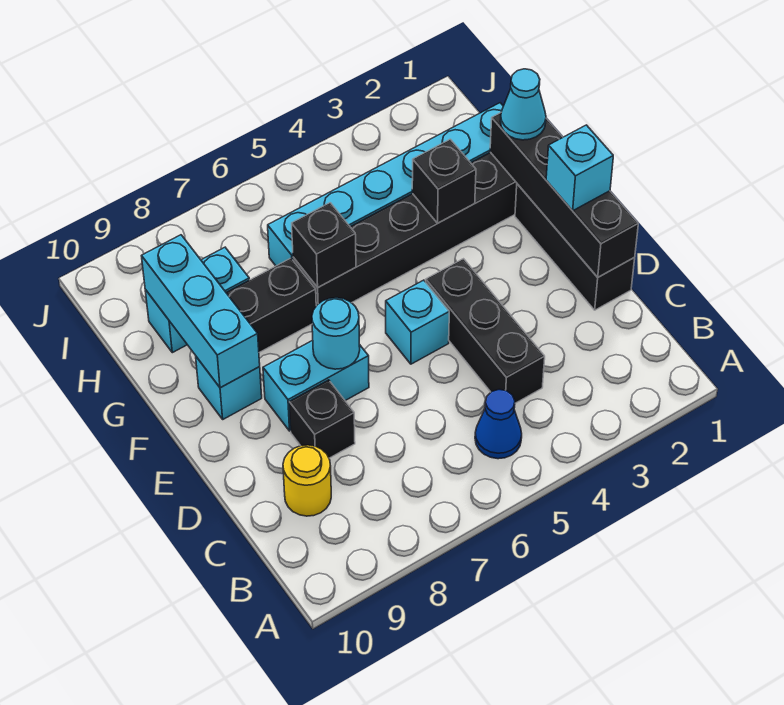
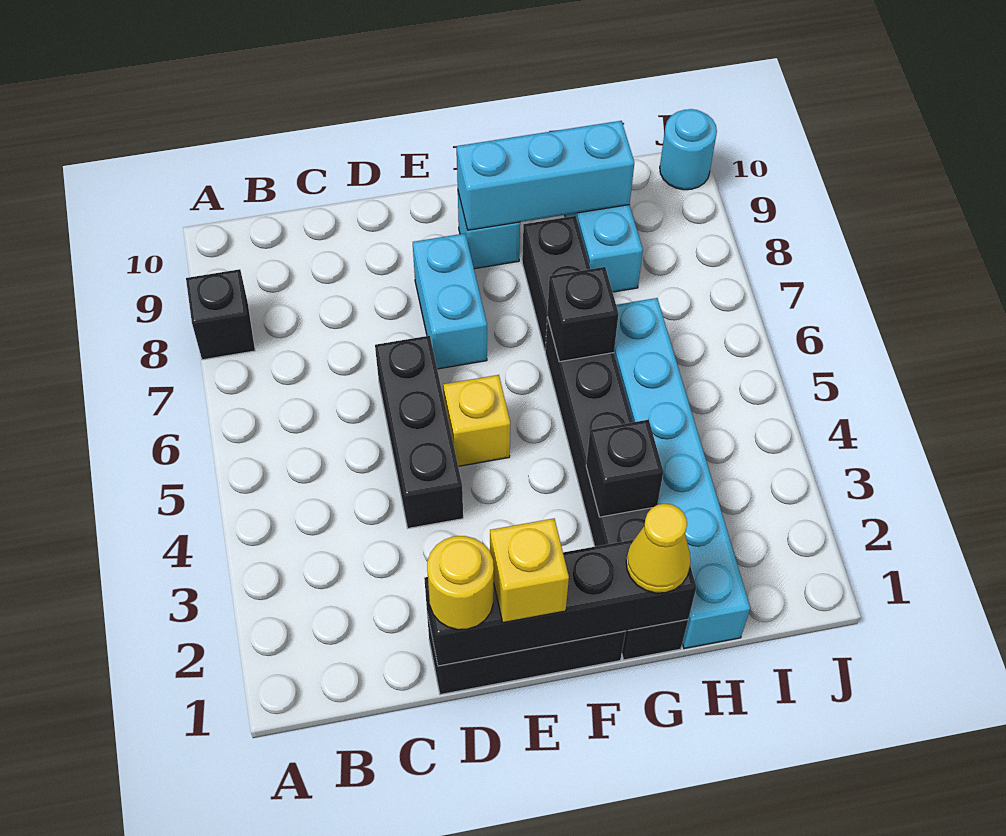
blue 1x1 cone [475,389,522,459] -> none
black 1x3 brick [426,259,545,403] -> black 1x3 brick turned to [375,336,463,528]
yellow 1x1 round brick [283,445,331,516] -> yellow 1x1 round brick moved to [427,536,494,630]
black 1x1 brick [289,380,355,458] -> black 1x1 brick moved to [186,269,255,360]
cyan 1x1 brick [546,125,613,211] -> yellow 1x1 brick [490,519,569,623]
cyan 1x1 brick [386,280,449,364] -> yellow 1x1 brick [443,375,510,466]
cyan 1x1 round brick [312,298,360,369] -> cyan 1x1 round brick moved to [660,109,717,190]
cyan 1x1 cone [500,69,546,140] -> yellow 1x1 cone [626,504,691,593]

